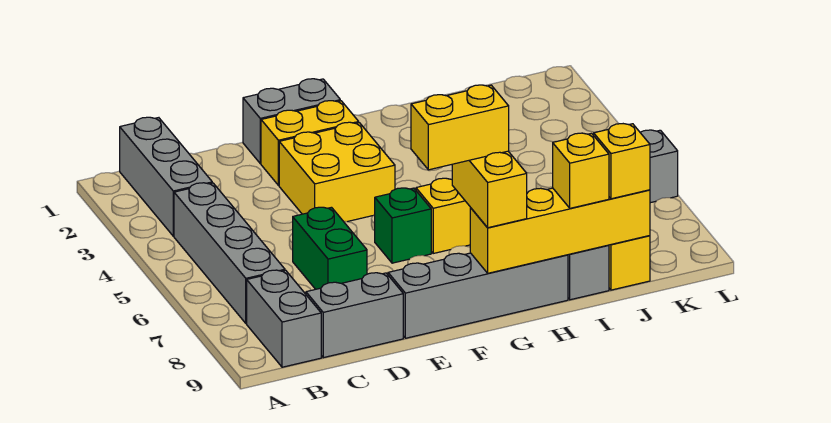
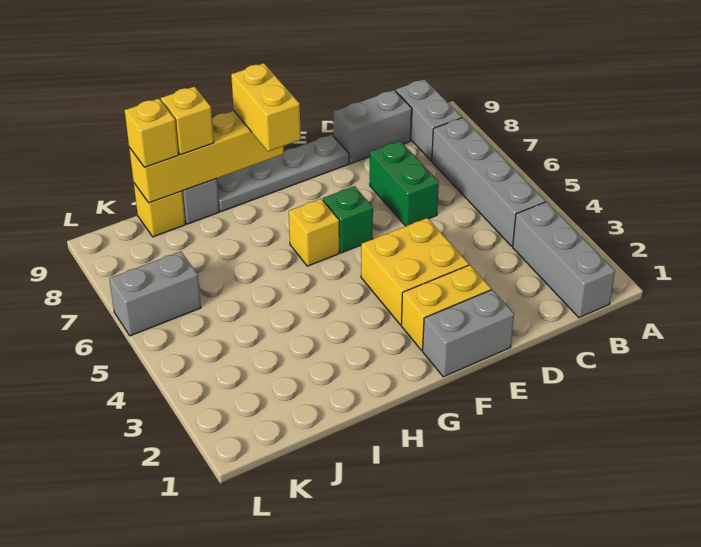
grey 1x4 brick [388,253,568,338] -> grey 1x4 plate [217,135,349,212]
yellow 1x2 brick [411,85,509,170] -> none

